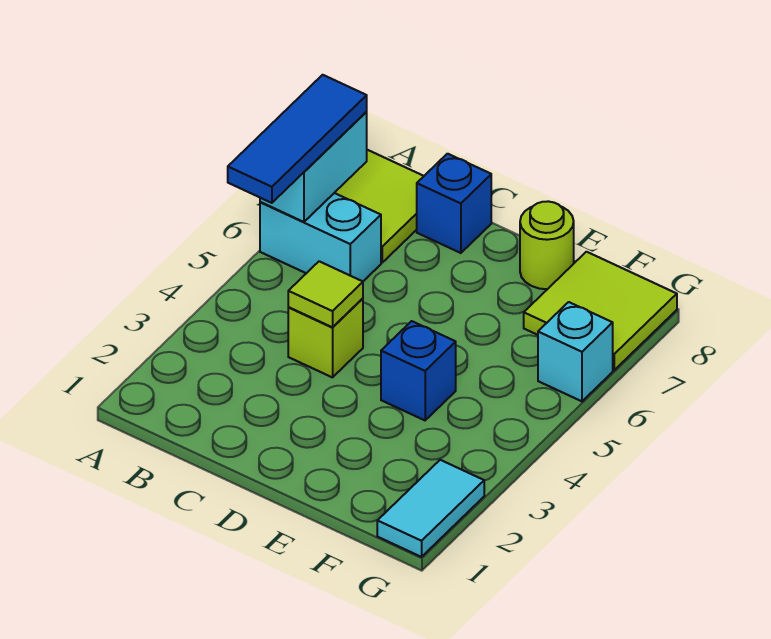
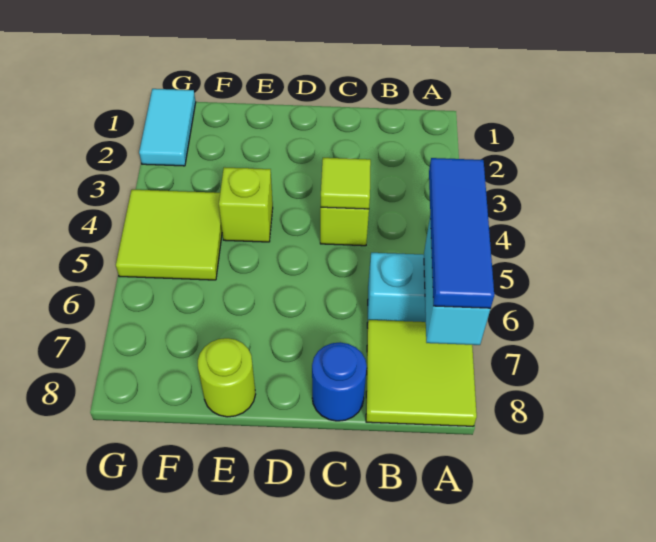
blue 1x1 brick [417,154,491,253] -> blue 1x1 round brick [312,342,367,421]
blue 1x1 brick [381,321,456,420] -> lime 1x1 brick [219,167,273,242]
lime 2x2 tile [524,252,677,370] -> lime 2x2 tile moved to [116,190,222,280]
cyan 1x1 brick [538,302,613,401] -> none

